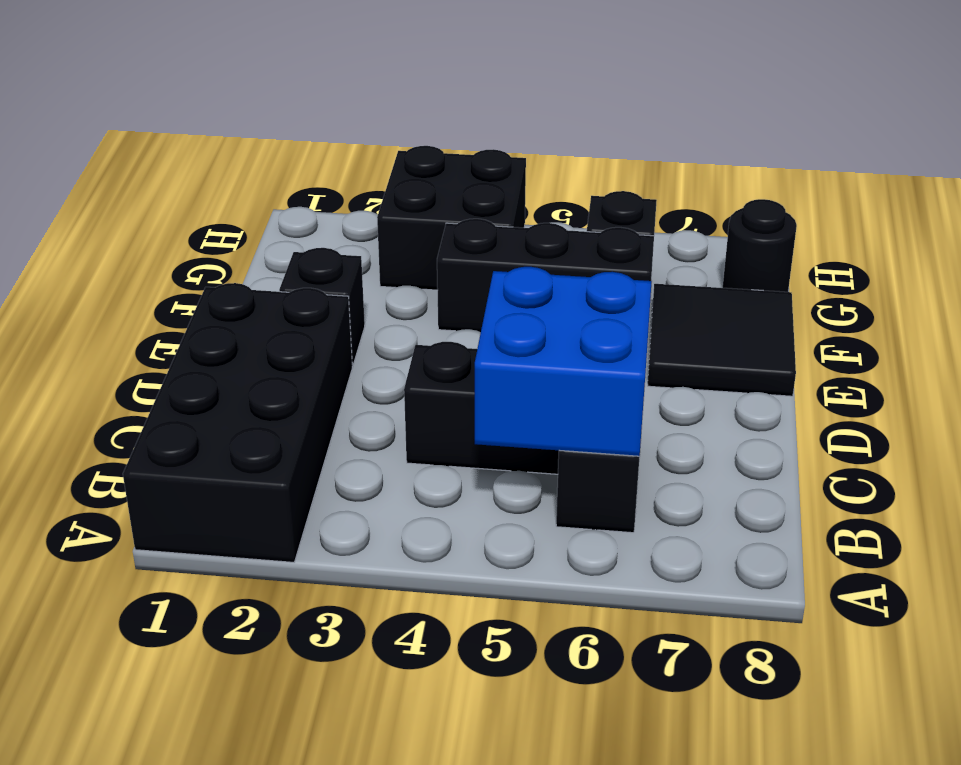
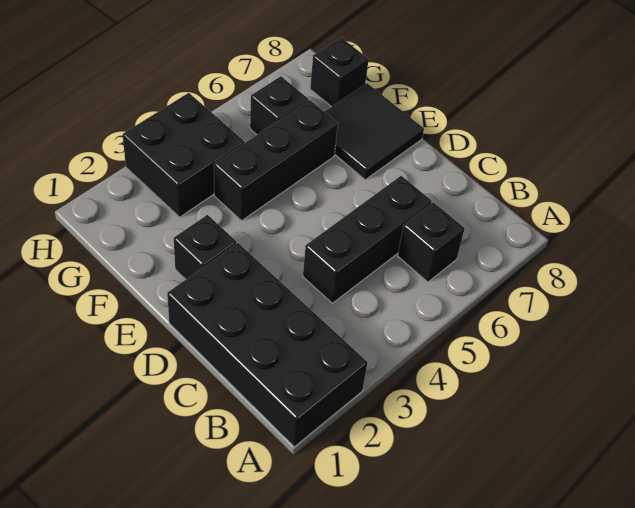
blue 2x2 brick [475,267,652,456] -> none
black 1x1 round brick [723,199,797,292] -> black 1x1 brick [310,37,369,107]

